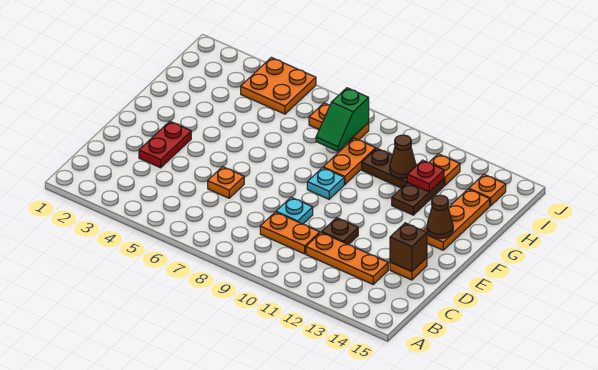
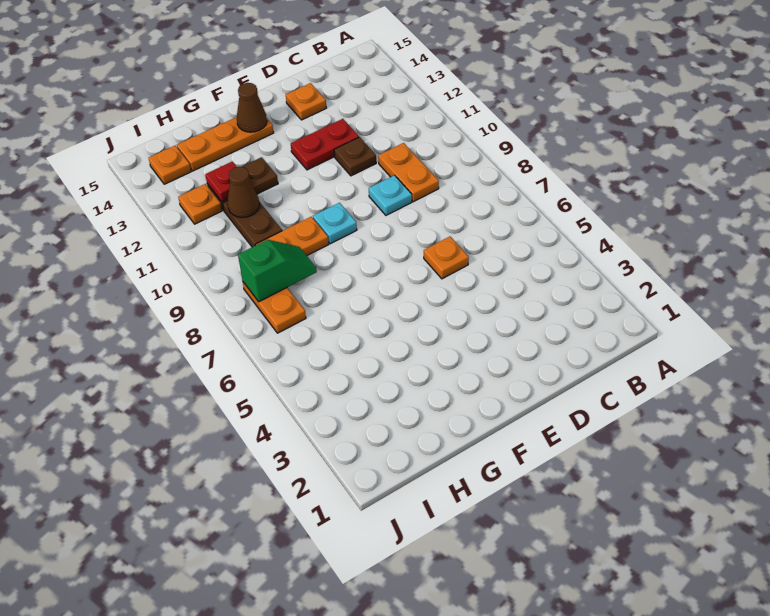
orange 1x3 plate [306,232,388,284] -> none
red 1x2 plate [139,121,191,168] -> red 1x2 plate moved to [291,119,359,170]
brown 1x1 brick [390,223,427,272] -> none
orange 2x2 plate [241,57,316,114] -> none

